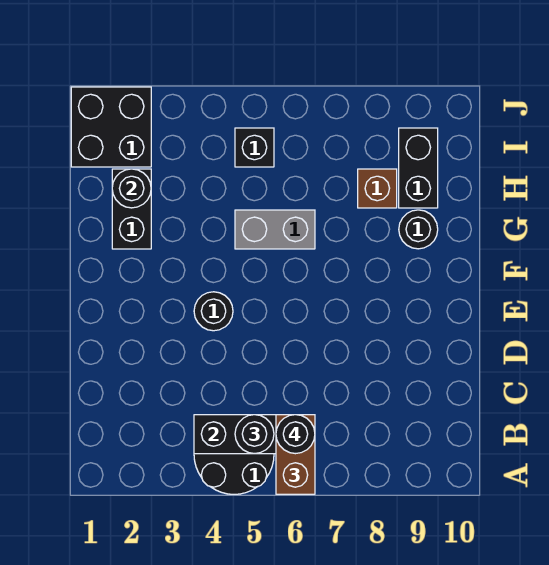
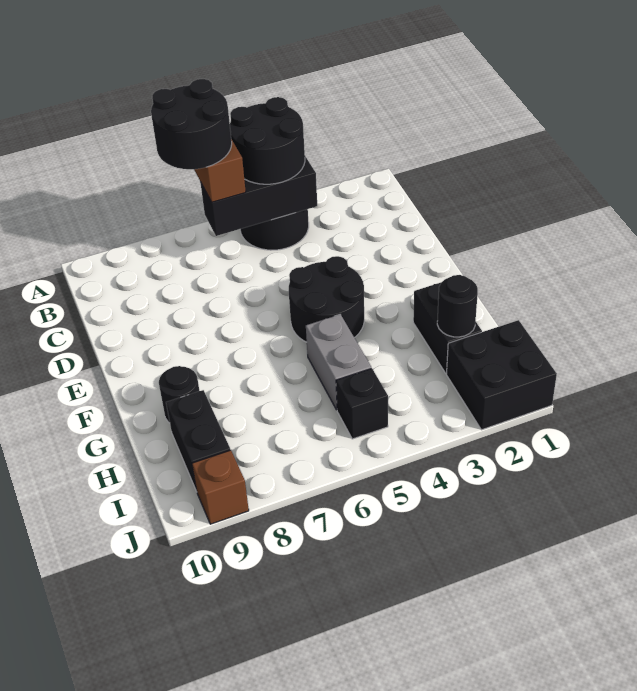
black 1x1 round brick [235,415,274,454] -> black 2x2 round brick [230,97,305,184]
black 1x1 round brick [276,415,315,454] -> black 2x2 round brick [151,79,232,169]
black 1x1 round brick [194,292,233,331] -> black 2x2 round brick [289,256,364,342]
grey 1x2 brick [235,210,315,249] -> grey 1x2 brick turned to [306,314,371,410]
brown 1x1 brick [358,169,397,208] -> brown 1x1 brick moved to [192,450,249,524]

